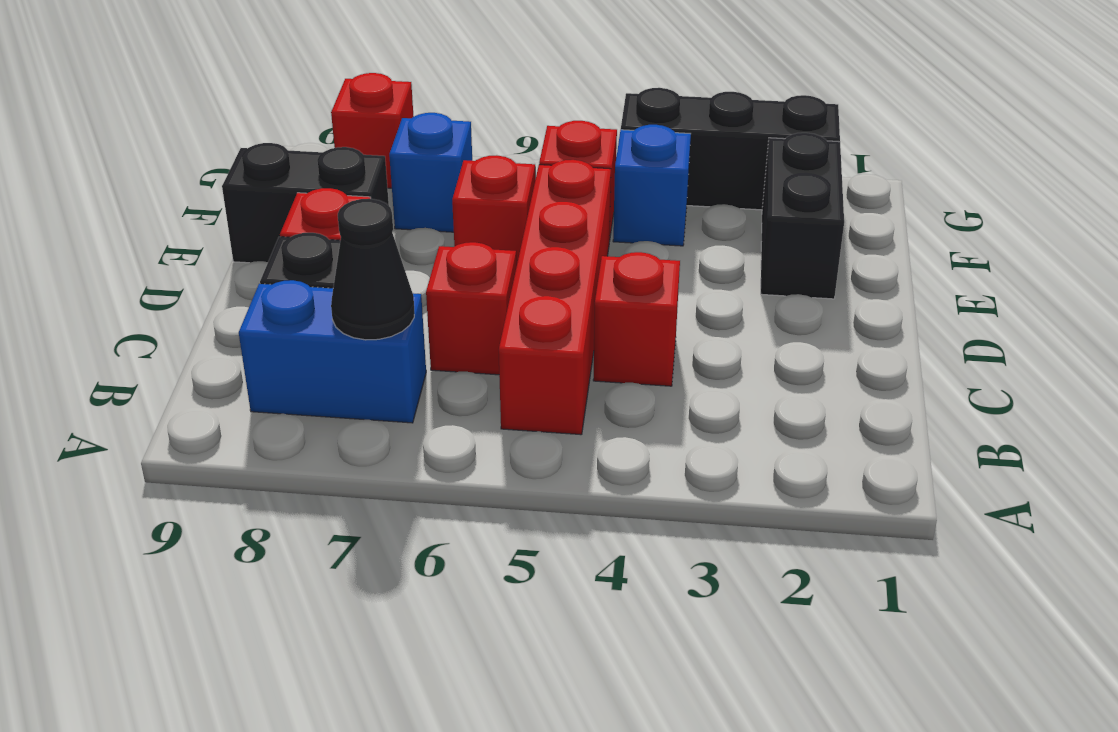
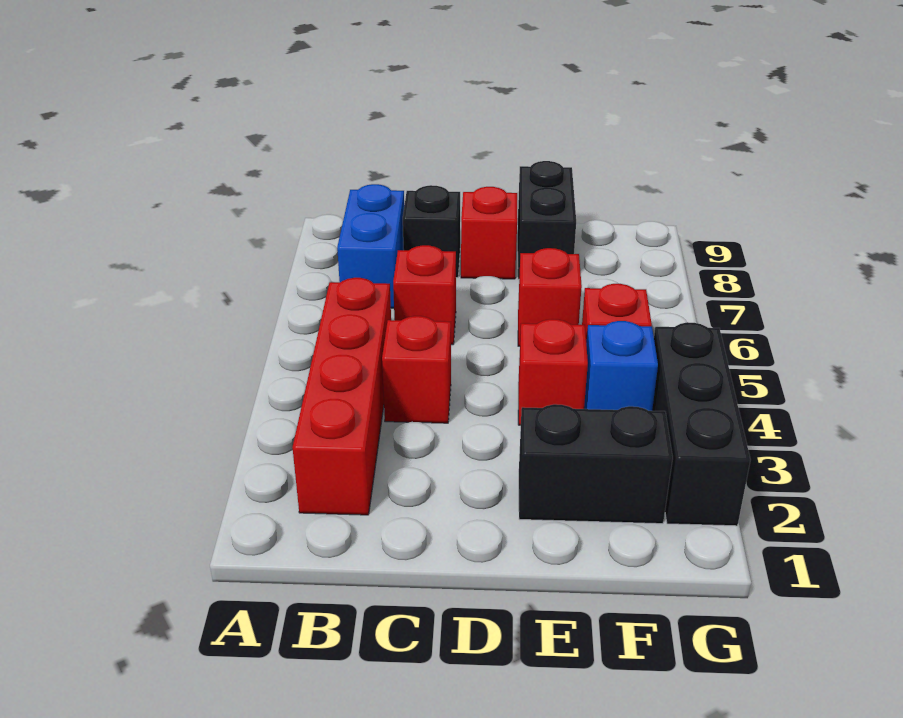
red 1x4 brick [499,160,611,435] -> red 1x4 brick turned to [292,278,391,515]
black 1x1 cone [331,199,414,340] -> none
blue 1x1 brick [389,113,472,232] -> none
red 1x1 brick [331,73,414,188] -> red 1x1 brick moved to [518,319,588,425]

